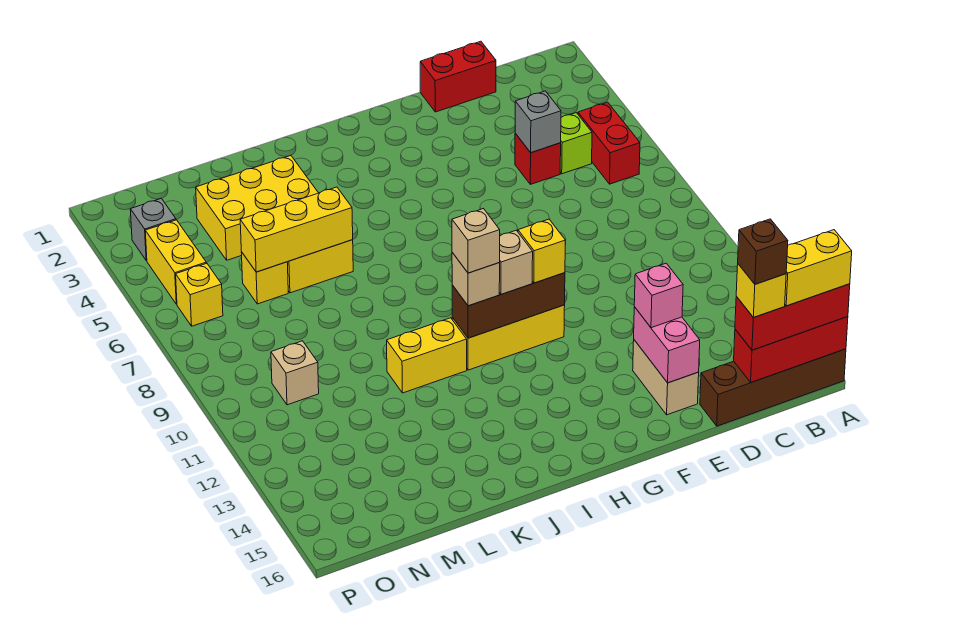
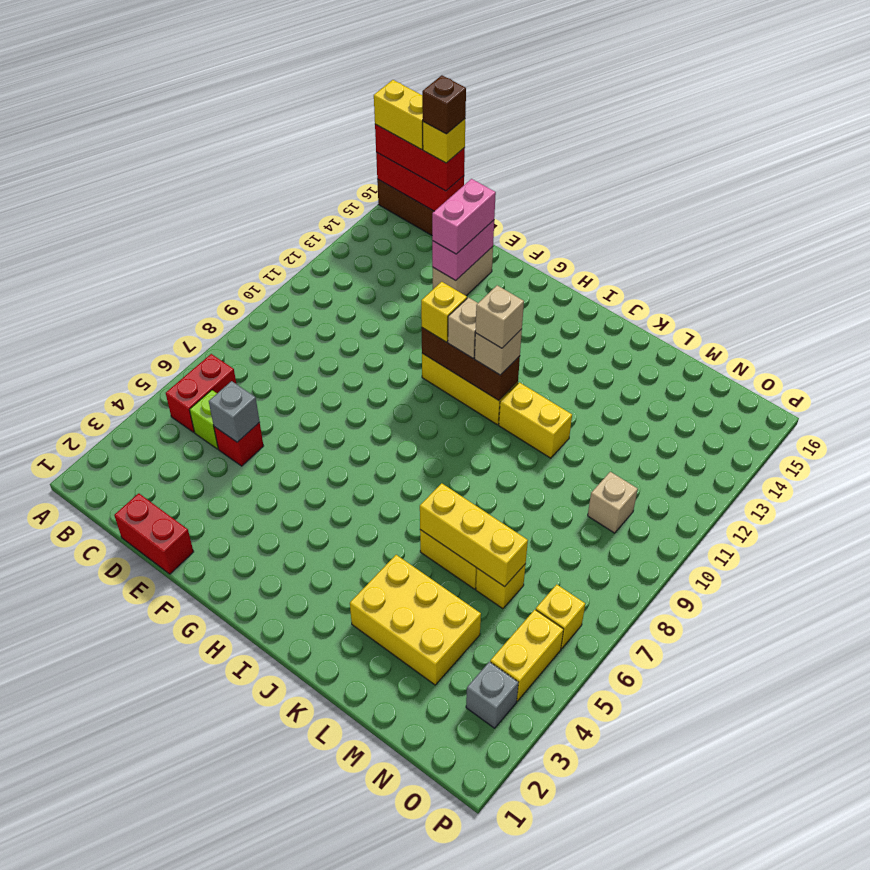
pink 1x1 brick [634,263,683,328] -> pink 1x2 brick [432,179,496,254]

